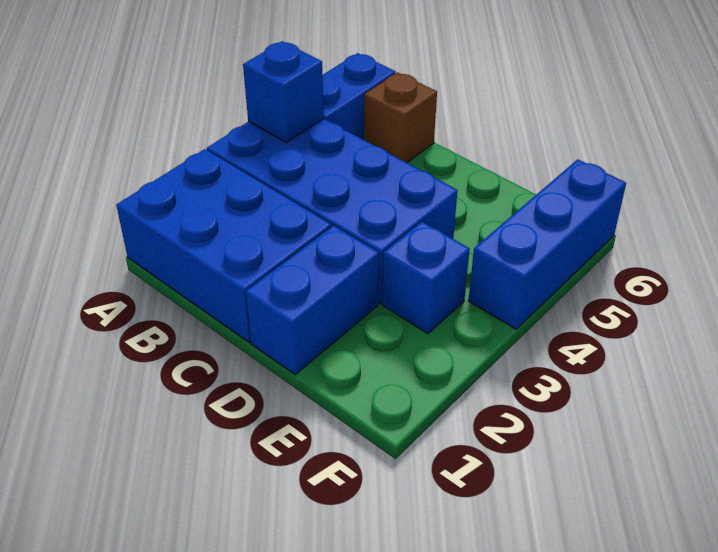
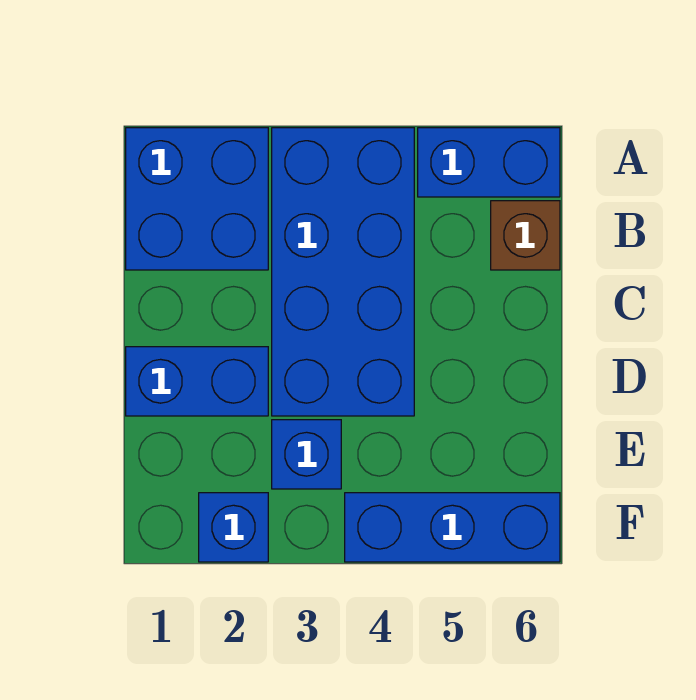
blue 2x3 brick [116,149,331,342] -> blue 2x2 brick [126,128,268,270]
blue 1x1 brick [243,41,324,142] -> blue 1x1 brick moved to [199,493,268,562]

